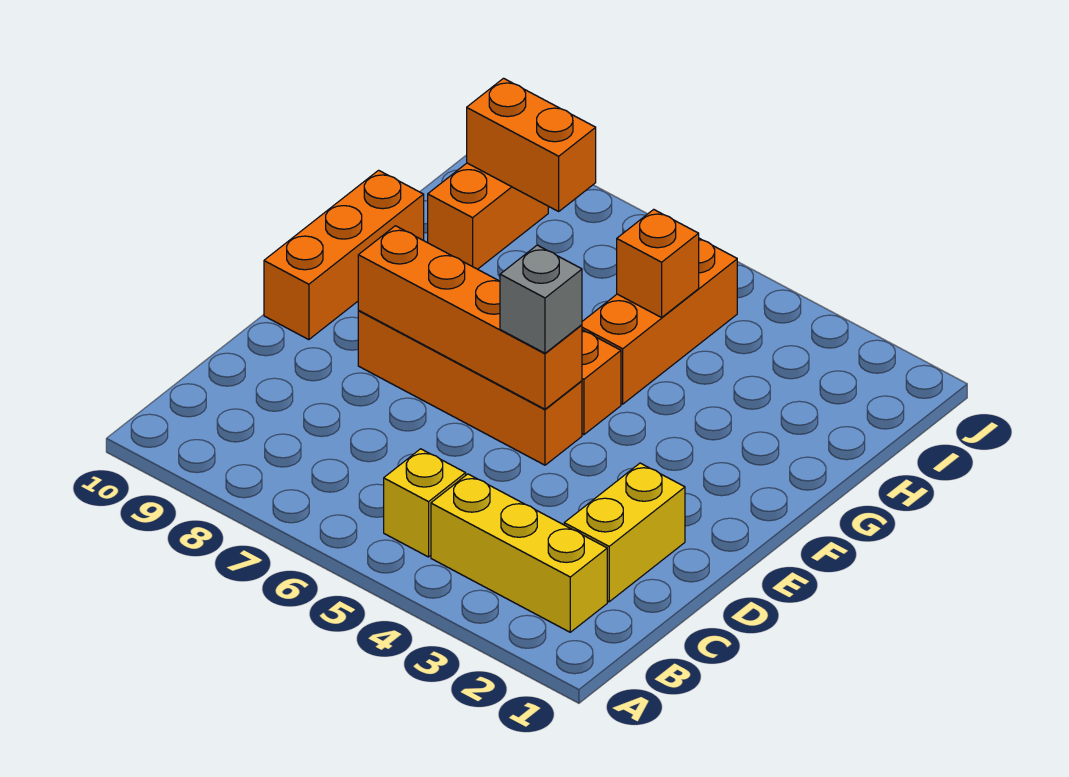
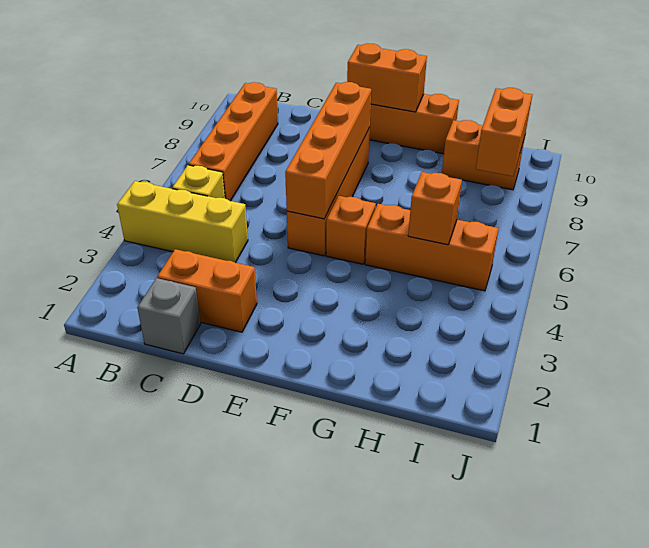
yellow 1x3 brick [431,474,607,632] -> yellow 1x3 brick turned to [117,181,248,263]
none -> orange 1x4 brick [189,82,278,201]
yellow 1x2 brick [564,463,685,602] -> orange 1x2 brick [157,249,257,332]
grey 1x1 brick [500,245,582,353] -> grey 1x1 brick moved to [137,278,201,354]
none -> orange 1x2 brick [347,43,427,112]

